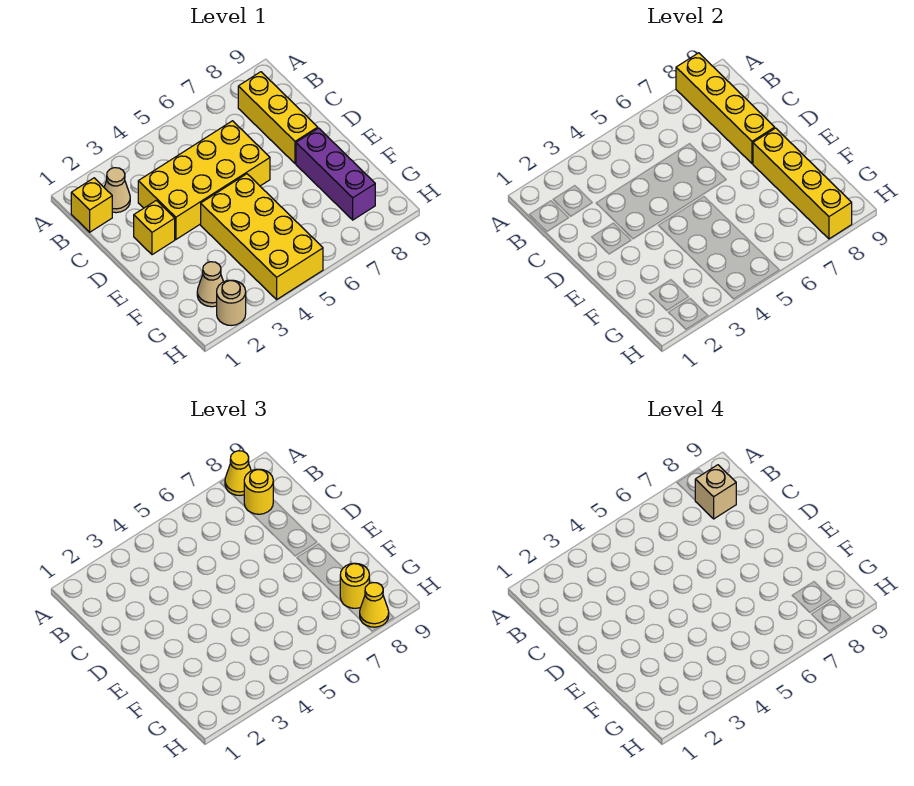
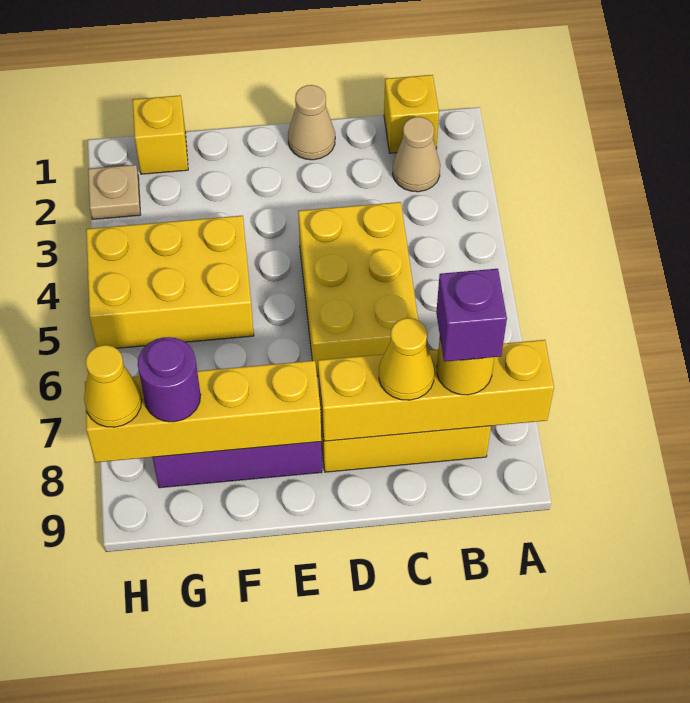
yellow 1x1 cone [225,451,251,495] -> yellow 1x1 cone moved to [379,318,435,400]
tan 1x1 brick [695,465,736,519] -> purple 1x1 brick [436,269,507,362]
yellow 2x4 brick [138,121,270,239] -> yellow 2x3 brick [298,202,418,376]
yellow 1x1 brick [134,200,175,255] -> yellow 1x1 brick moved to [133,95,188,174]
yellow 2x4 brick [201,174,323,299] -> yellow 2x3 brick [86,216,254,348]
tan 1x1 cone [197,262,223,307] -> tan 1x1 cone moved to [288,85,335,160]
yellow 1x1 round brick [340,563,369,608] -> purple 1x1 round brick [138,337,201,422]
tan 1x1 round brick [217,280,246,325] -> tan 1x1 plate [88,165,141,220]

